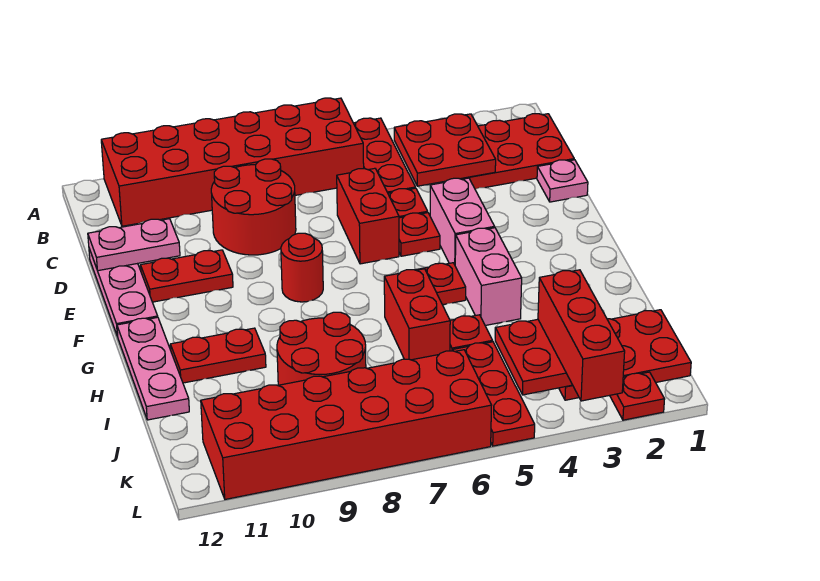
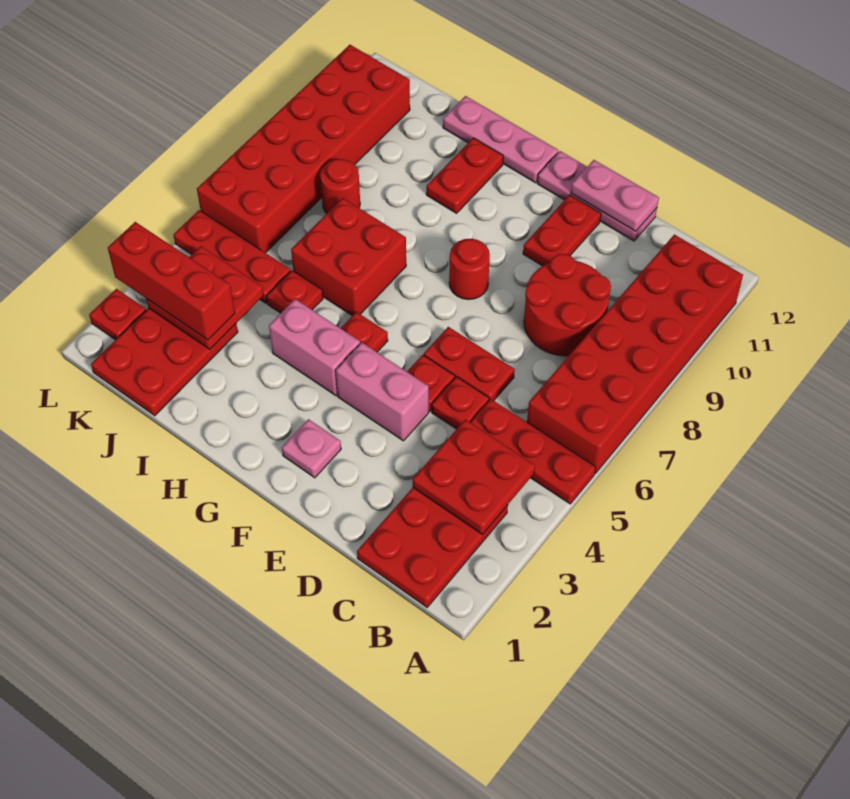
pink 1x1 plate [537,160,588,202] -> pink 1x1 plate moved to [282,419,341,478]
red 1x2 brick [337,168,399,264] -> red 1x2 plate [424,327,515,400]
pink 1x2 plate [88,219,180,271] -> pink 1x2 plate turned to [571,160,659,231]
red 1x2 brick [384,269,450,360] -> red 2x2 brick [291,198,406,316]
red 2x2 round brick [277,312,366,385] -> red 1x1 round brick [320,159,360,213]

